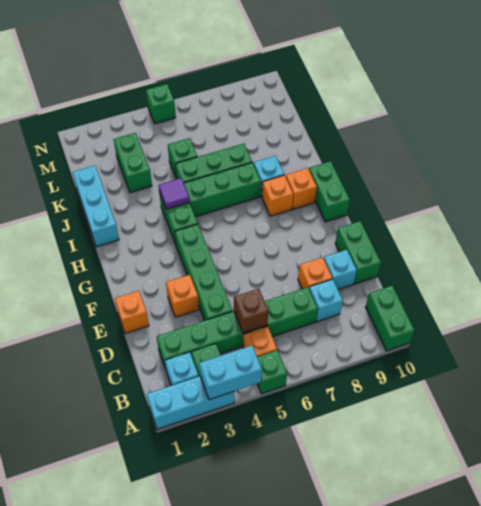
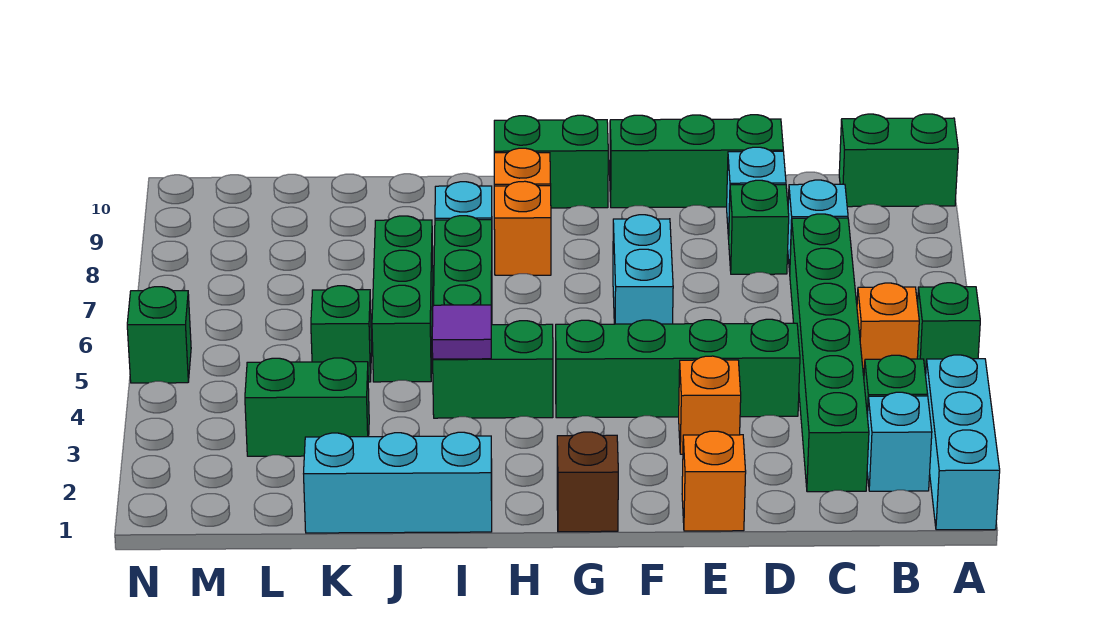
cyan 1x2 brick [199,346,262,400] -> cyan 1x2 brick moved to [613,215,673,324]
brown 1x1 brick [234,289,268,333] -> brown 1x1 brick moved to [557,432,618,532]
orange 1x1 brick [298,257,332,289] -> green 1x1 brick [729,180,789,274]
green 1x2 brick [335,221,381,284] -> green 1x3 brick [610,115,783,208]

